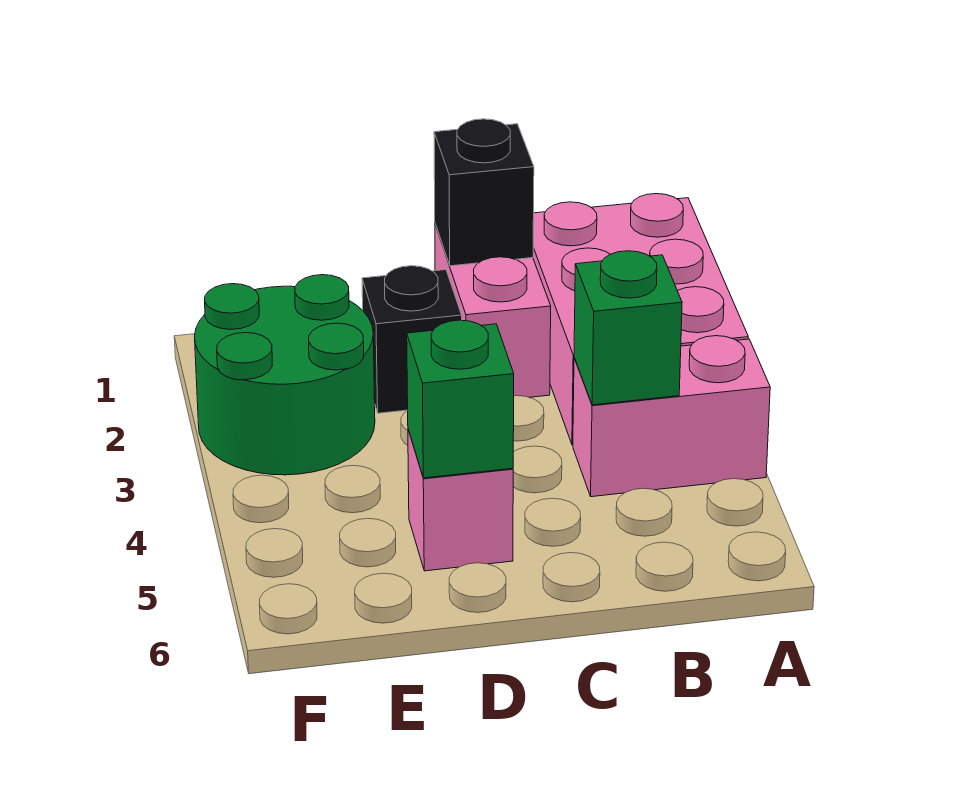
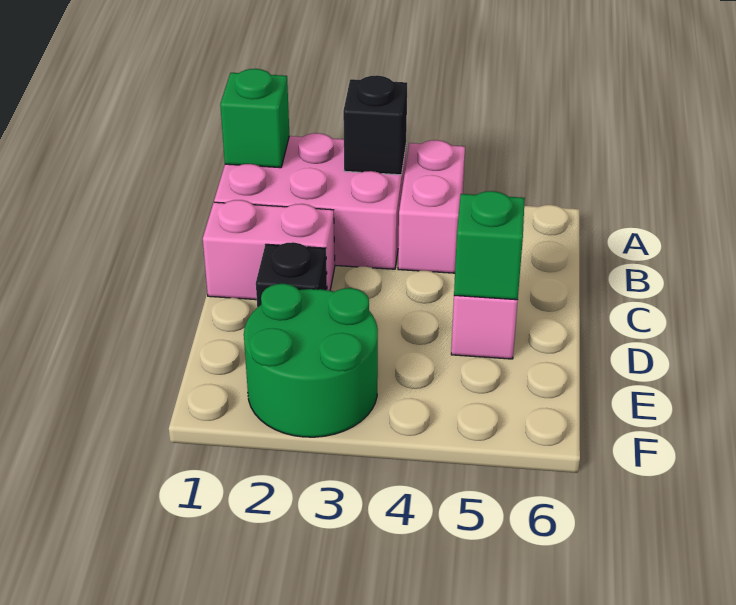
green 1x1 brick [574,251,682,405] -> green 1x1 brick moved to [220,69,289,168]
black 1x1 brick [434,119,534,266] -> black 1x1 brick moved to [343,75,407,175]

